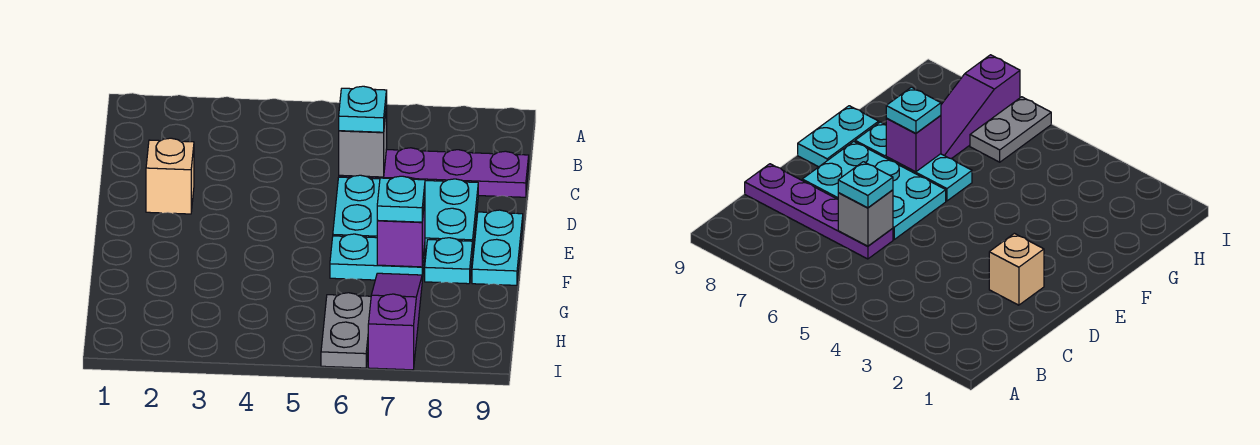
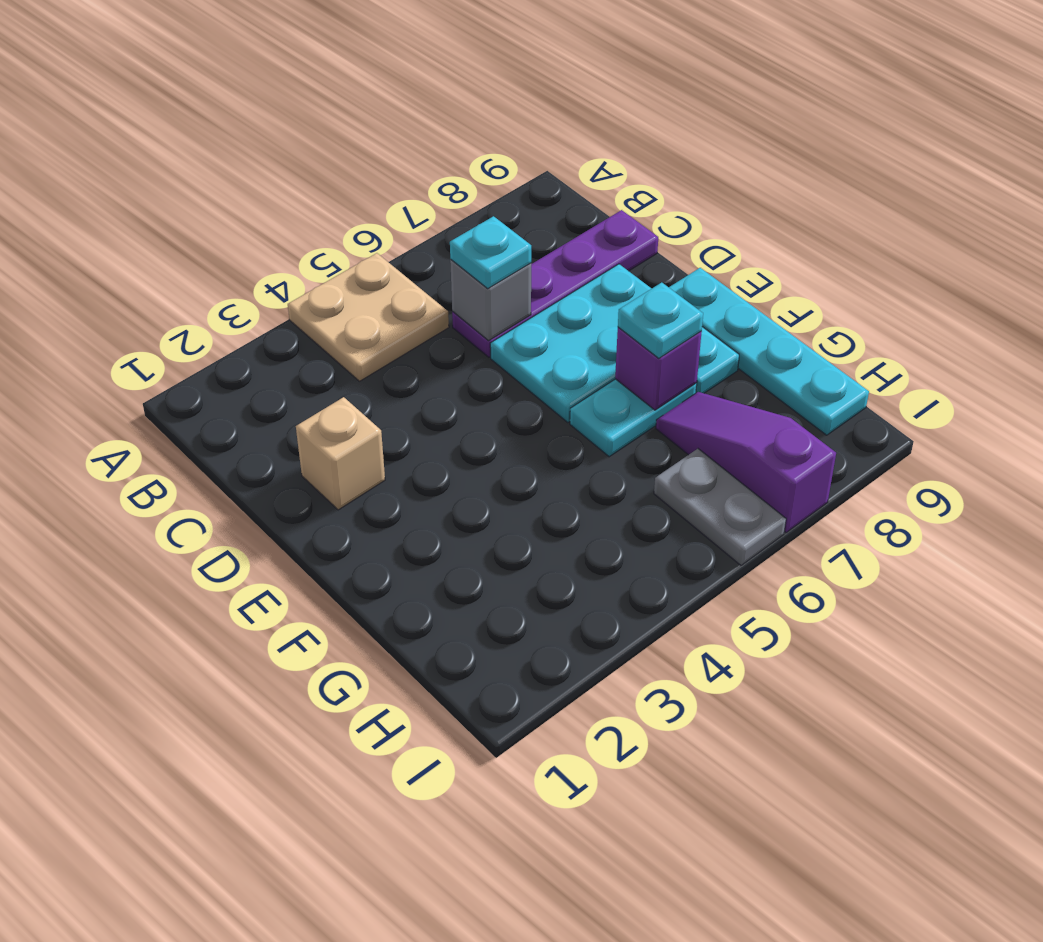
none -> tan 2x2 plate [288,253,449,381]
cyan 1x2 plate [472,210,523,285] -> cyan 1x4 plate [669,268,869,435]

